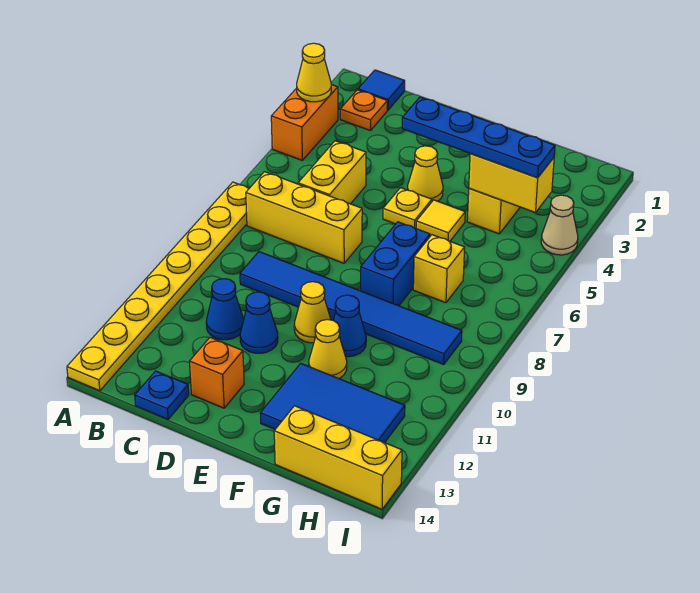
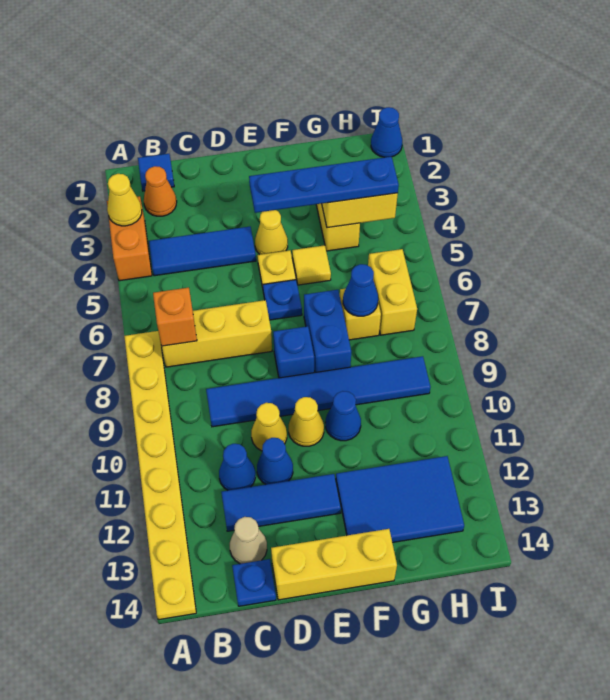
orange 1x1 plate [340,90,387,131] -> orange 1x1 cone [144,166,177,216]
none -> blue 1x3 tile [149,227,256,276]
yellow 1x2 brick [298,141,366,204] -> yellow 1x2 brick moved to [368,249,417,335]
none -> blue 1x3 tile [221,474,341,531]
orange 1x1 brick [190,337,244,408] -> orange 1x1 brick moved to [153,288,197,346]
none -> blue 1x1 plate [263,280,302,320]
none -> blue 1x1 brick [273,326,314,378]
yellow 1x1 cone [309,319,347,379] -> yellow 1x1 cone moved to [251,403,287,451]
none -> blue 1x1 cone [343,264,378,316]
yellow 1x3 brick [274,406,402,509] -> yellow 1x3 brick moved to [271,529,397,600]
none -> blue 1x1 cone [371,107,402,157]
tan 1x1 cone [541,195,578,255] -> tan 1x1 cone moved to [230,517,267,564]

